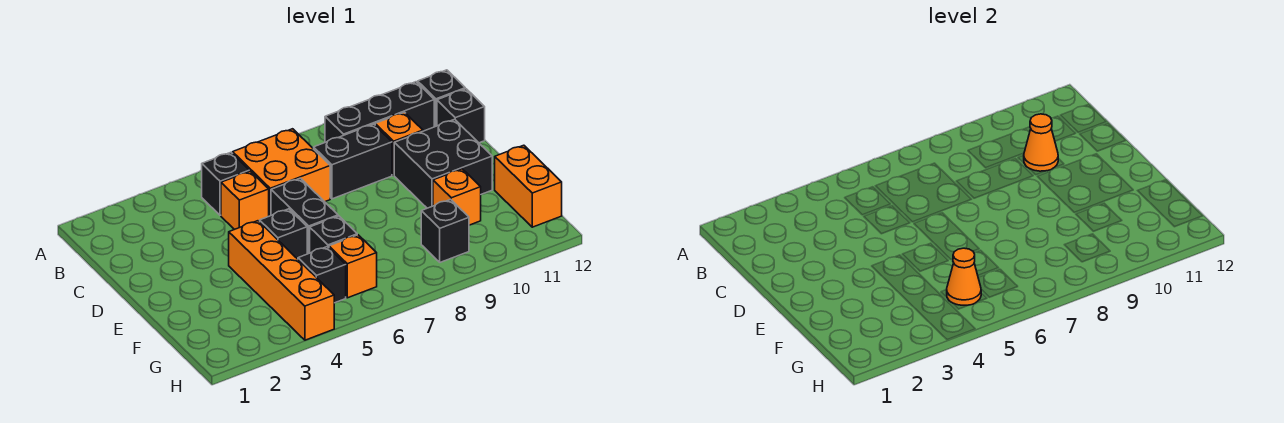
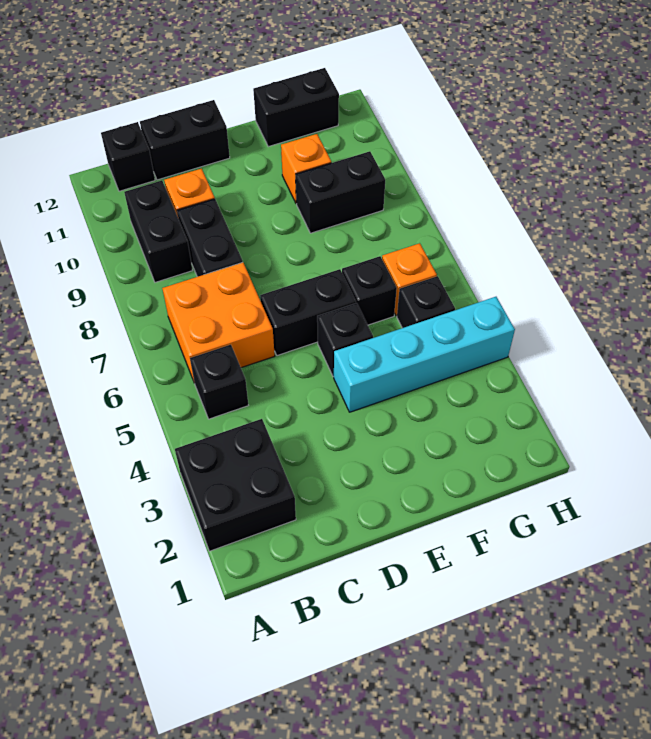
black 1x3 brick [325,82,434,142] -> black 1x2 brick [124,180,192,282]
orange 1x1 brick [221,171,269,230] -> none
orange 1x1 cone [1024,114,1058,171] -> none
black 1x1 brick [437,89,485,143] -> black 1x2 brick [140,100,230,180]
black 2x2 brick [394,119,492,208] -> black 2x2 brick moved to [175,419,296,551]
orange 1x4 brick [229,221,334,340] -> cyan 1x4 brick [334,297,515,412]
orange 1x2 brick [495,145,562,227] -> black 1x2 brick [253,68,339,147]
orange 1x1 cone [947,248,981,305] -> none
black 1x1 brick [421,199,469,262] -> black 1x2 brick [296,151,385,233]

